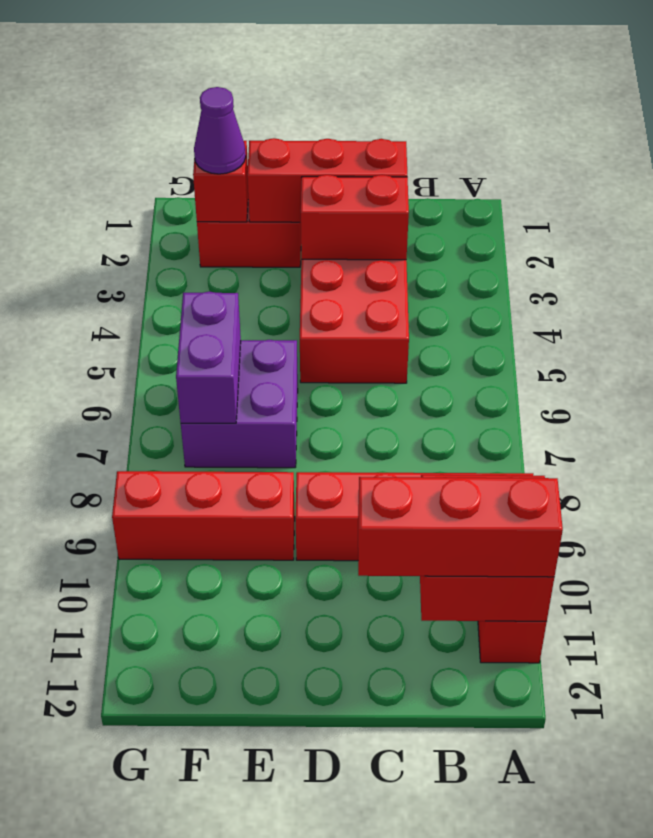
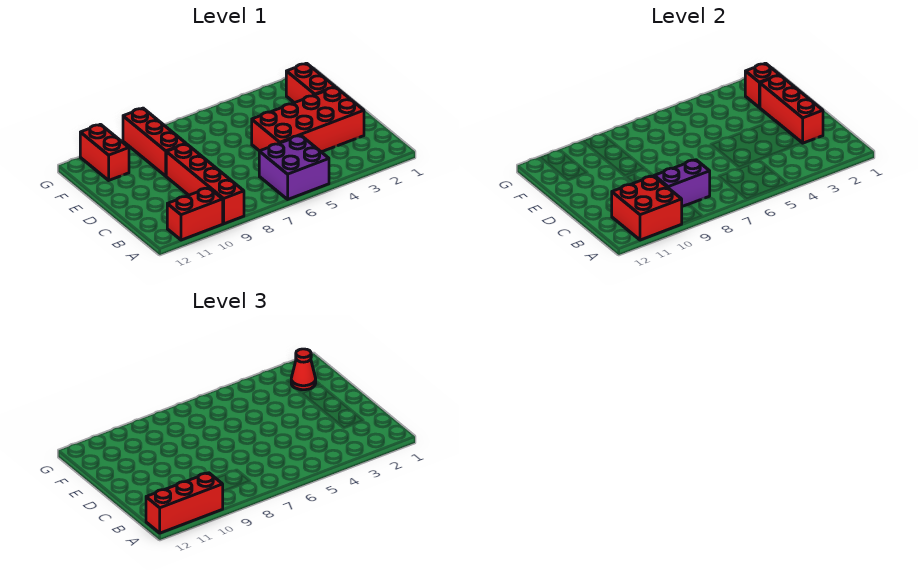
red 1x3 brick [358,477,563,577] -> red 1x3 brick turned to [146,473,223,533]
red 1x2 brick [301,175,409,260] -> red 1x2 brick moved to [80,124,129,180]
purple 2x2 brick [181,340,298,468] -> purple 2x2 brick moved to [259,135,329,199]
purple 1x1 cone [194,87,246,174] -> red 1x1 cone [291,349,316,390]
purple 1x2 brick [176,291,241,423] -> purple 1x2 brick moved to [654,160,710,206]

